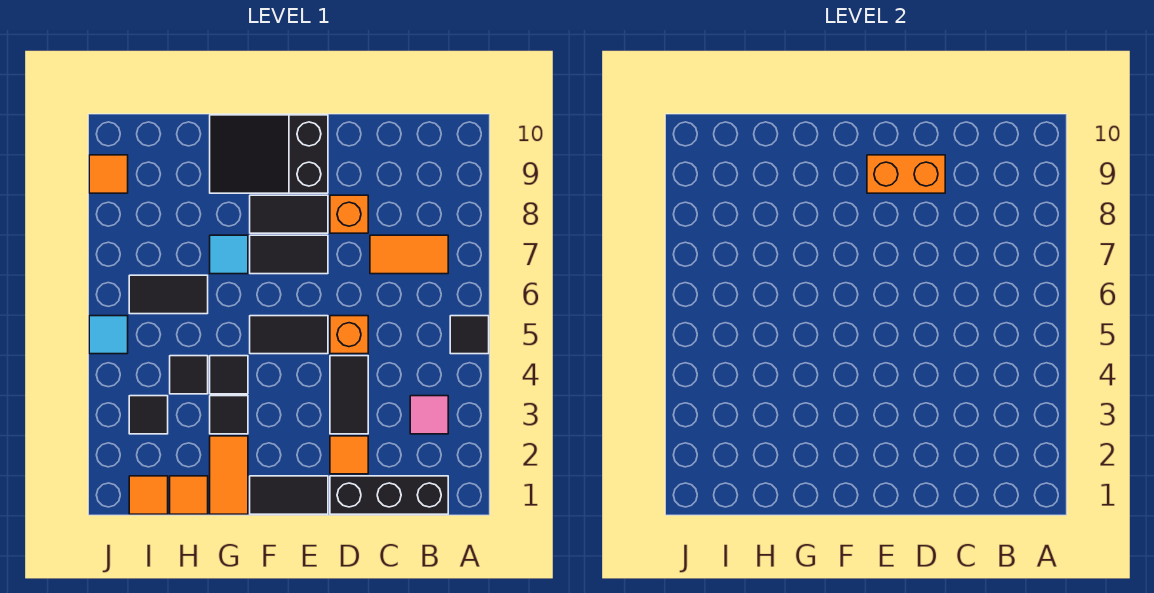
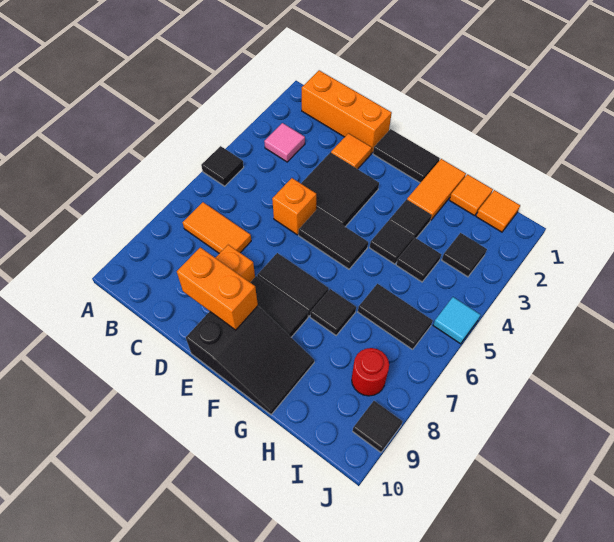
black 1x3 brick [330,476,448,514] -> orange 1x3 brick [302,70,392,153]
black 1x2 tile [330,356,368,434] -> black 2x2 tile [301,152,379,227]
cyan 1x1 tile [210,235,248,274] -> black 1x1 tile [310,289,356,335]
none -> red 1x1 round brick [352,348,389,396]
orange 1x1 tile [89,155,128,193] -> black 1x1 tile [353,401,402,452]

